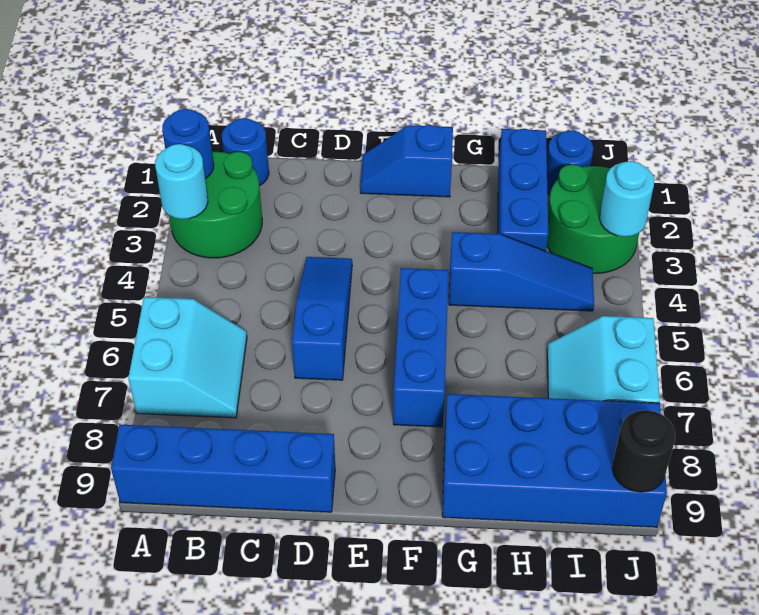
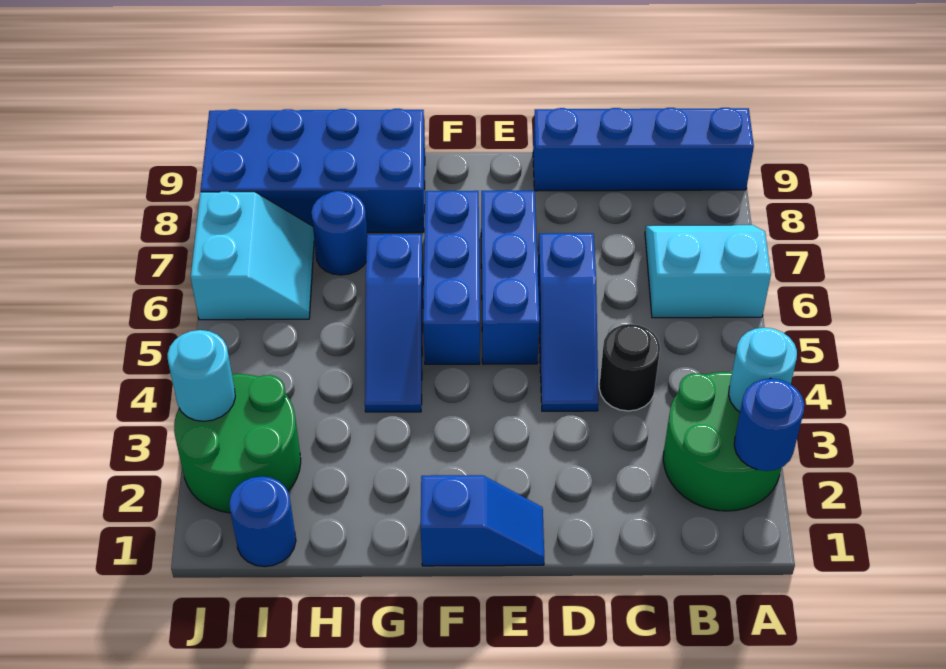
cyan 2x2 slope [128,297,247,418] -> cyan 2x2 slope turned to [645,225,771,318]
blue 1x1 round brick [222,118,269,186] -> blue 1x1 round brick moved to [311,191,367,275]
blue 1x3 slope [449,232,594,311] -> blue 1x3 slope turned to [365,234,423,412]
blue 1x3 brick [498,129,548,251] -> blue 1x3 brick moved to [481,190,539,364]
black 1x1 round brick [612,410,676,492] -> black 1x1 round brick moved to [599,324,660,411]

